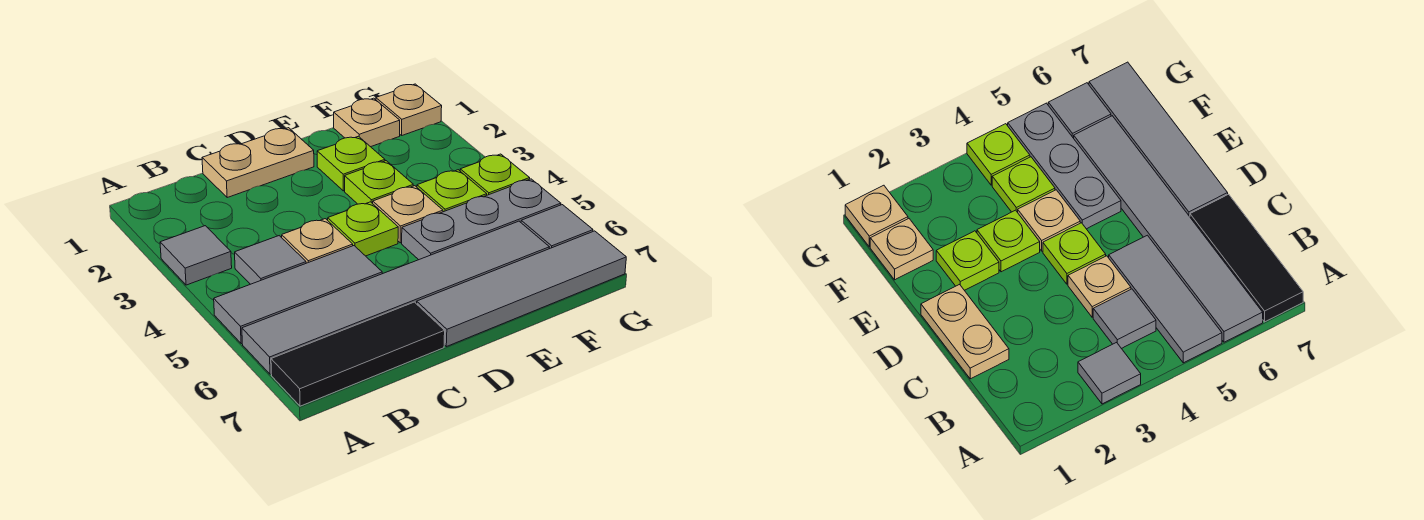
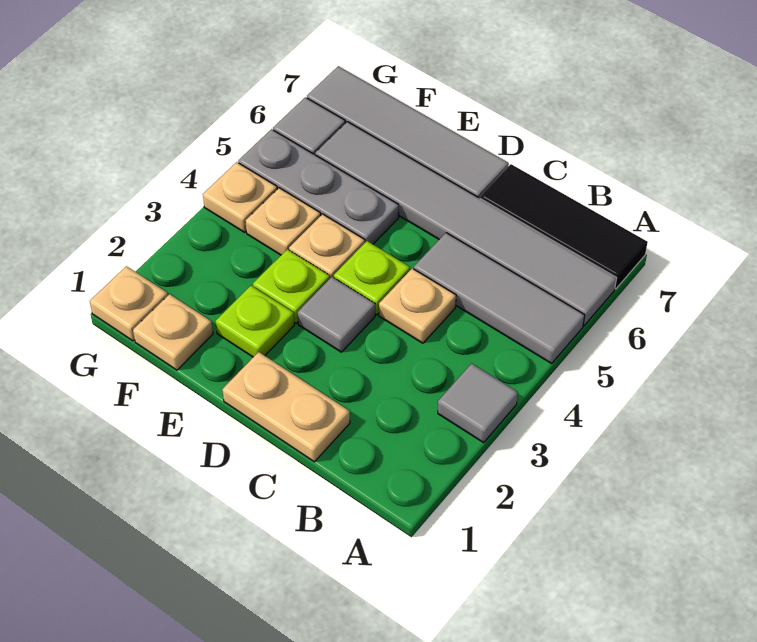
grey 1x1 tile [235,236,306,284] -> grey 1x1 tile moved to [298,277,375,352]
lime 1x1 plate [417,170,487,212] -> tan 1x1 plate [245,188,321,255]
lime 1x1 plate [460,154,530,195] -> tan 1x1 plate [203,162,277,232]

